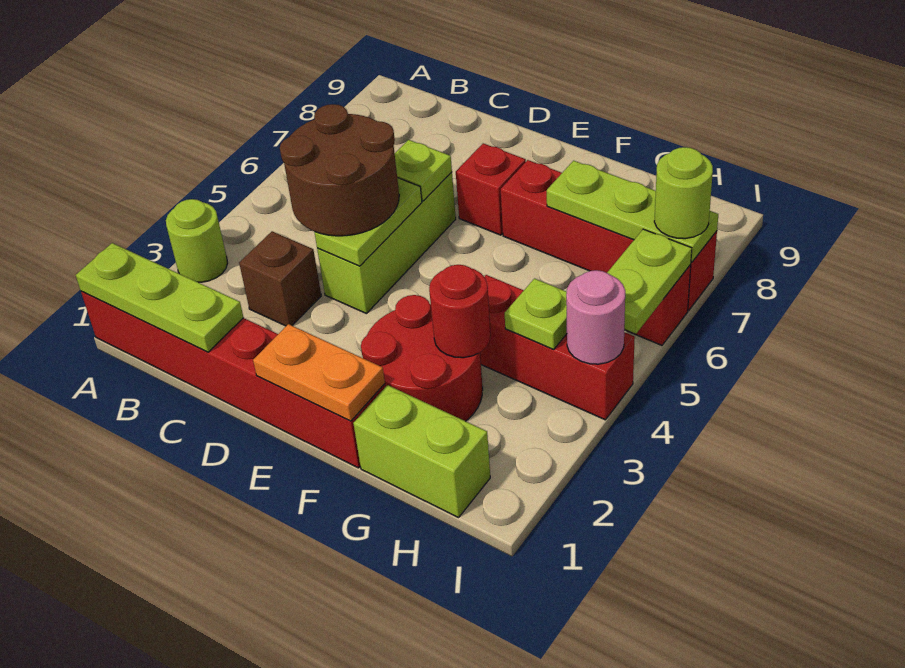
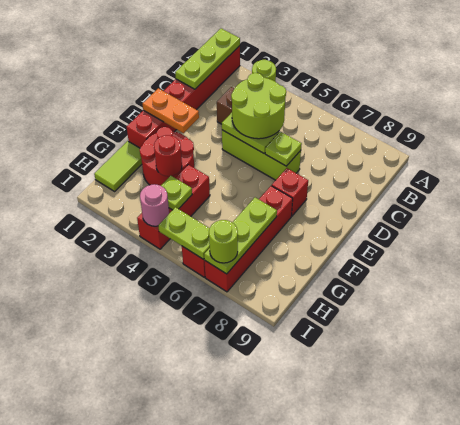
brown 2x2 round brick [280,104,399,236] -> lime 2x2 round brick [231,73,286,139]
orange 1x2 plate [253,324,385,421] -> orange 1x2 plate turned to [143,88,199,133]
lime 1x2 brick [353,385,490,518] -> lime 1x2 tile [94,141,142,191]

